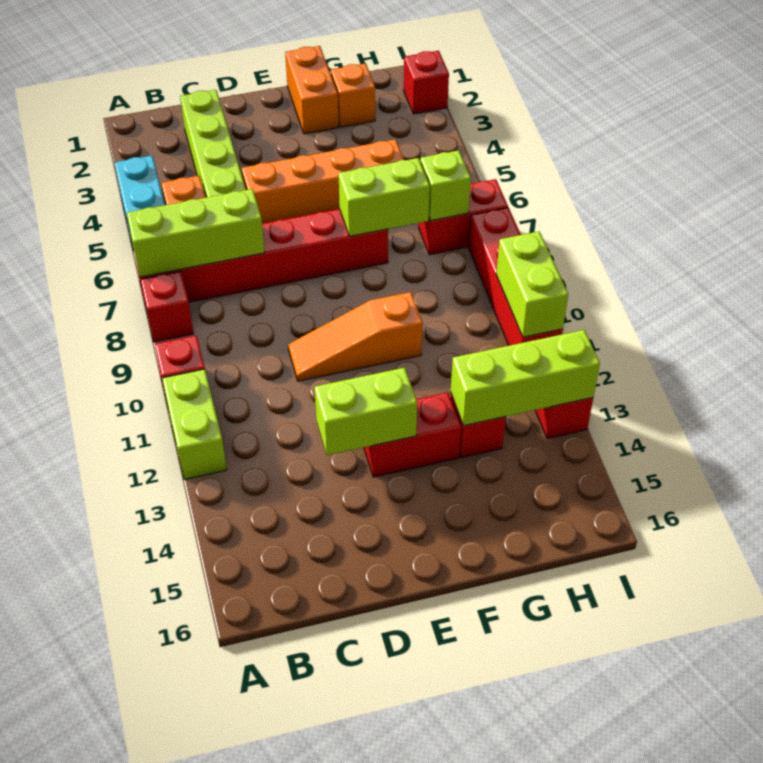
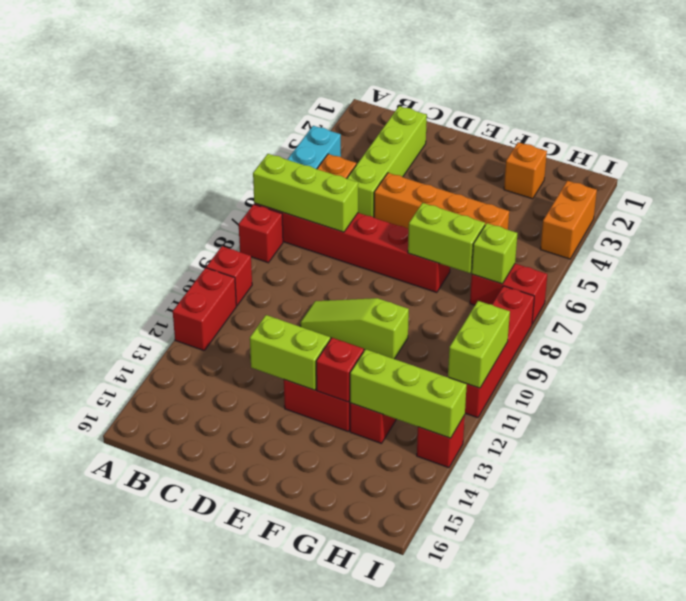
lime 1x2 brick [162,369,227,480] -> red 1x2 brick [173,268,236,351]
orange 1x3 slope [288,292,423,381] -> lime 1x3 slope [300,298,409,359]
orange 1x2 brick [285,46,339,134] -> orange 1x2 brick moved to [540,181,597,259]
red 1x1 brick [404,51,449,114] -> red 1x1 brick moved to [316,338,364,402]

